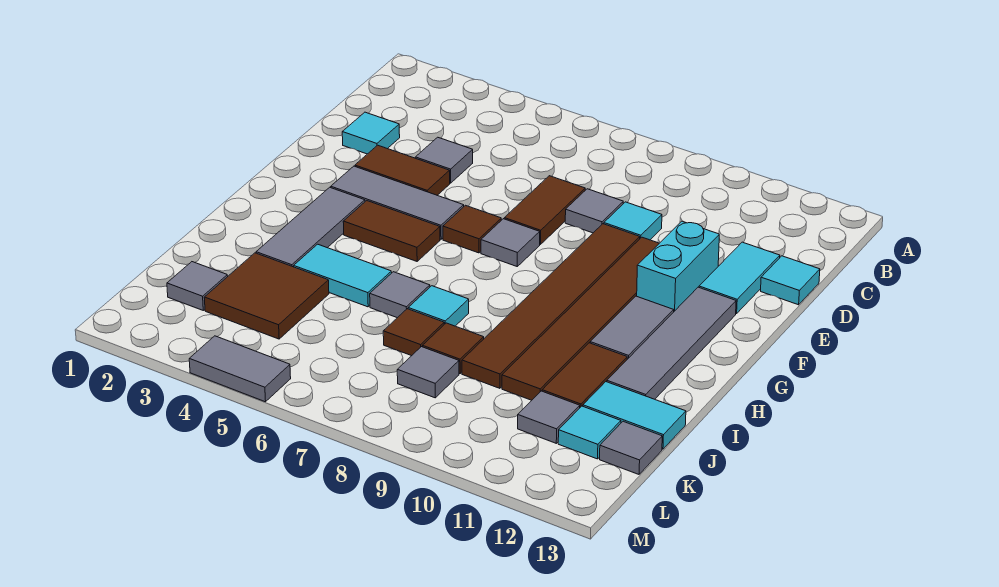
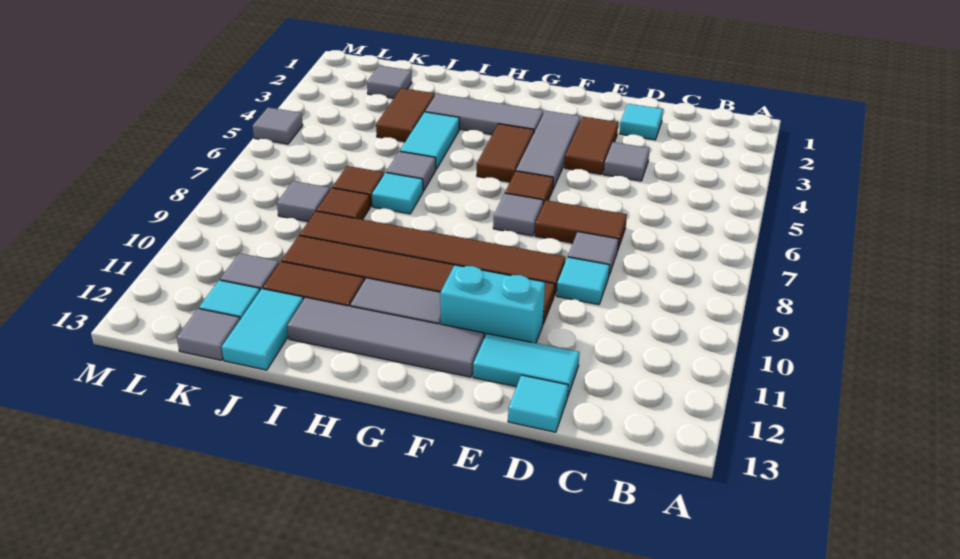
brown 2x2 tile [204,253,329,339] -> brown 1x2 tile [376,88,435,142]
grey 1x2 tile [189,336,291,402] -> grey 1x1 tile [253,107,303,144]

